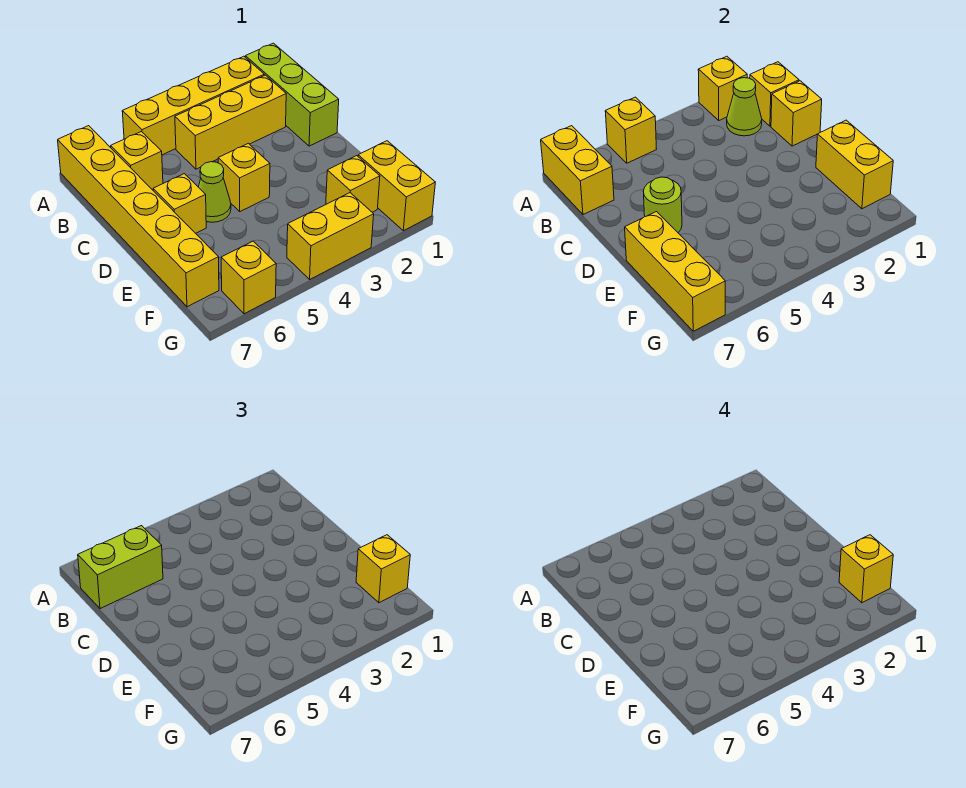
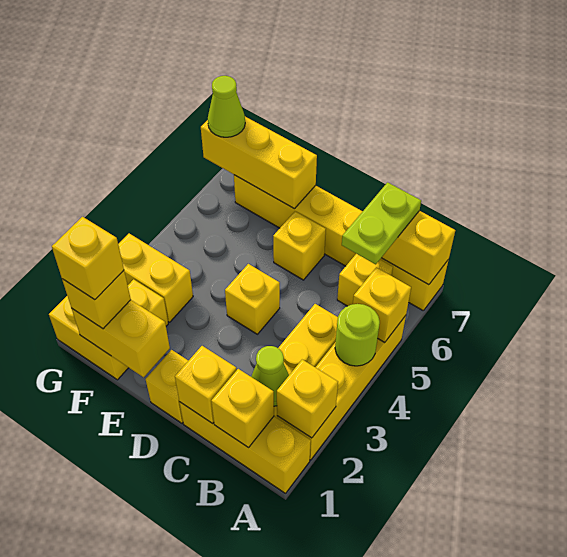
lime 1x3 brick [245,43,339,146] -> yellow 1x3 brick [180,402,311,493]
lime 1x2 brick [78,526,163,609] -> lime 1x2 plate [342,182,421,264]
lime 1x1 cone [199,162,231,222] -> lime 1x1 cone moved to [208,76,245,137]
lime 1x1 round brick [643,177,682,233] -> lime 1x1 round brick moved to [335,304,380,366]
yellow 1x2 brick [287,193,374,279] -> yellow 1x2 brick turned to [118,234,193,322]
yellow 1x1 brick [221,241,276,314] -> yellow 1x1 brick moved to [146,350,188,423]

